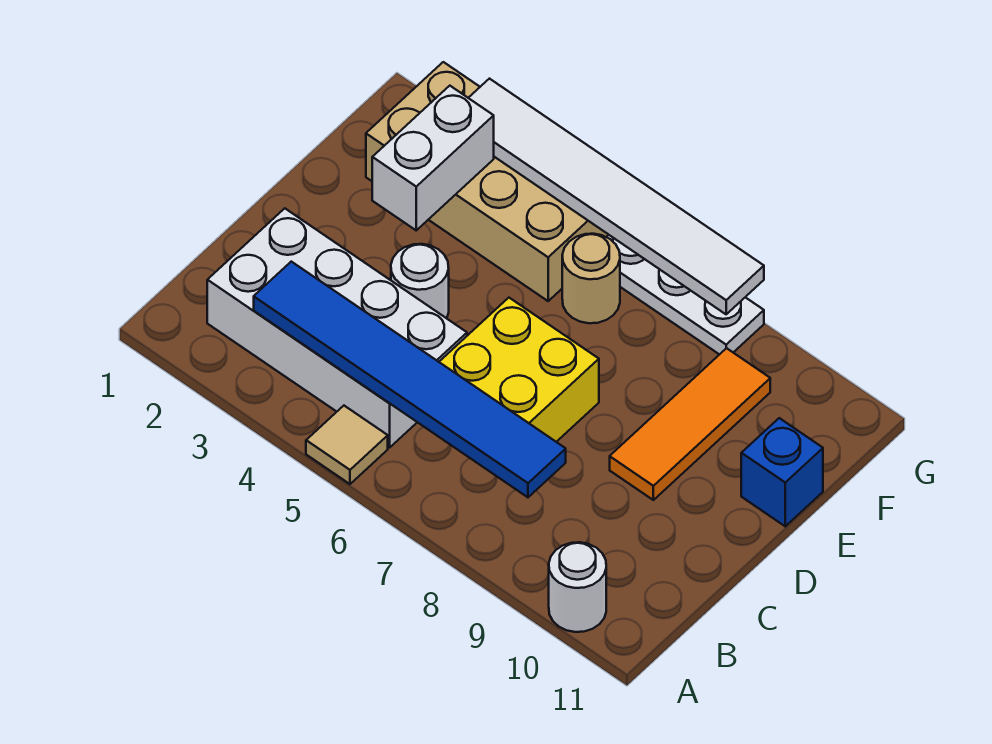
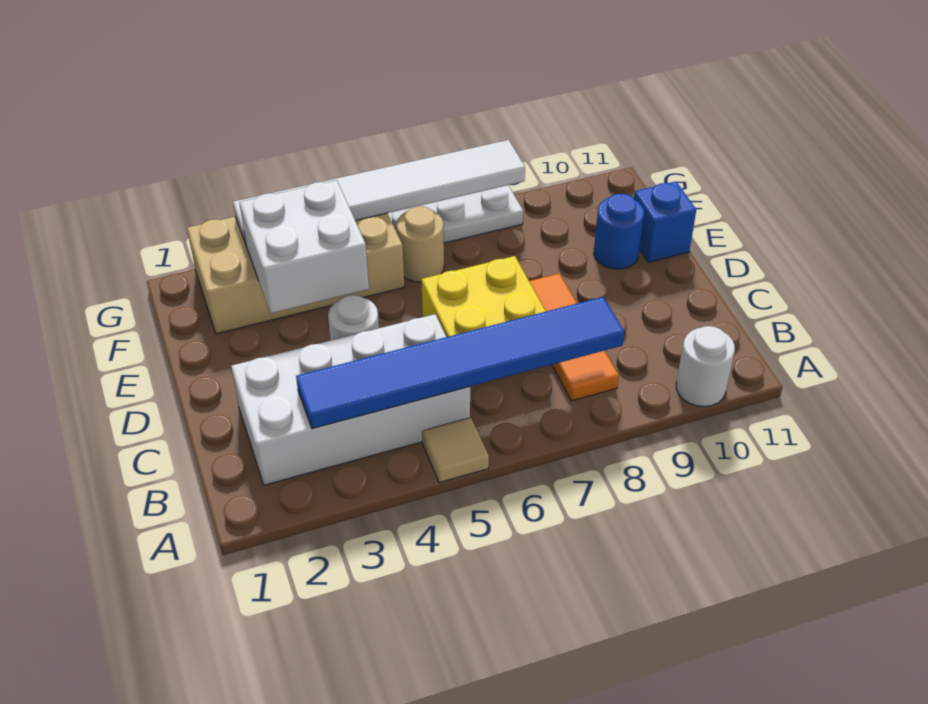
orange 1x3 tile [610,348,770,500] -> orange 1x3 tile moved to [529,273,619,401]
white 1x2 brick [372,86,494,230] -> white 2x2 brick [239,180,369,313]
none -> blue 1x1 round brick [594,194,644,269]

